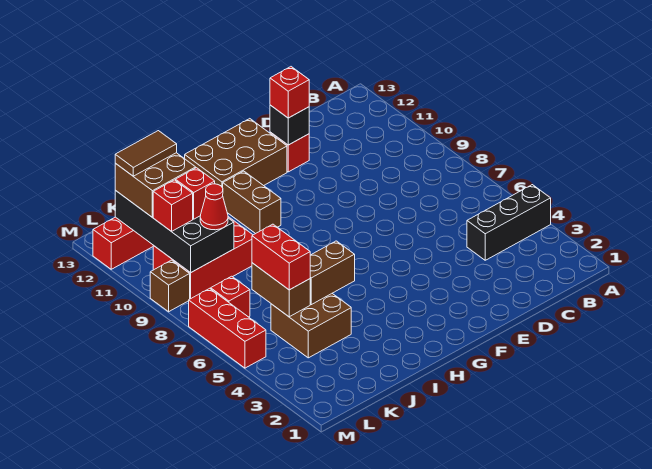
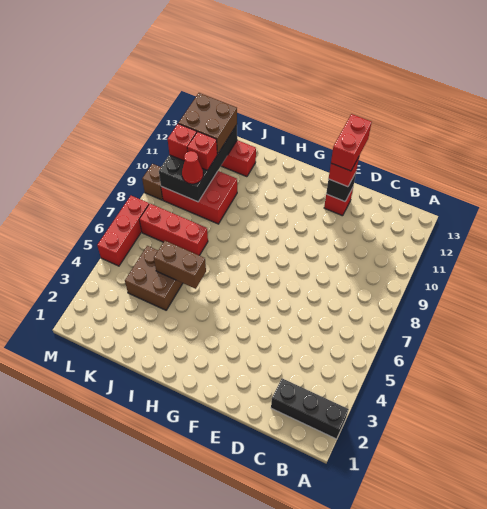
black 1x3 brick [467,185,551,260] -> black 1x3 brick moved to [271,378,349,439]
brown 2x3 brick [185,119,287,188] -> none
brown 1x2 brick [223,171,281,234] -> none
brown 1x2 brick [252,263,310,317] -> none
red 1x2 brick [252,224,310,290] -> red 1x2 brick moved to [331,114,372,171]
brown 1x2 tile [115,131,177,176] -> none
red 1x1 brick [211,276,250,317] -> red 1x3 brick [139,204,208,255]

